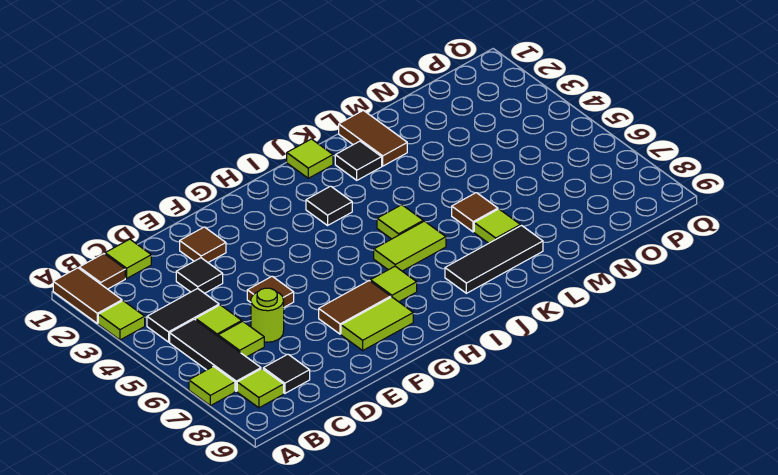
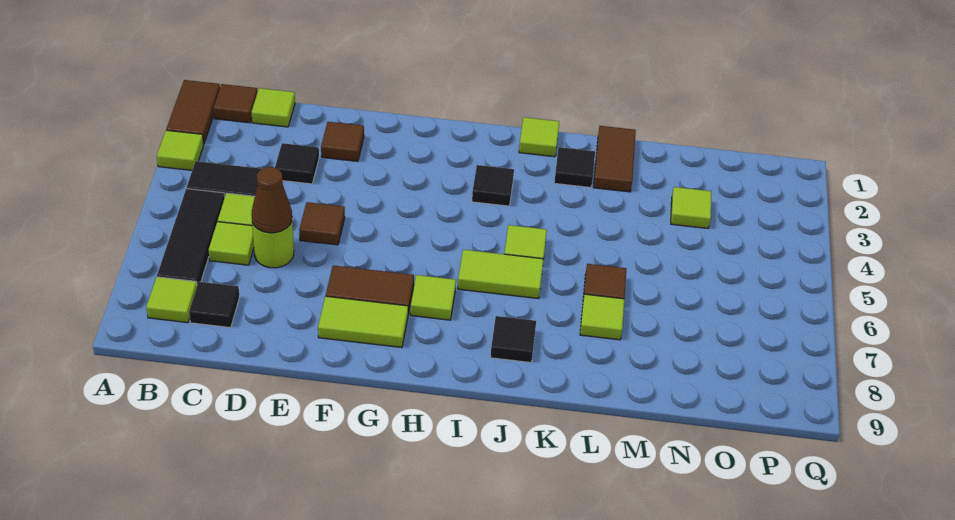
lime 1x1 tile [189,366,235,406] -> lime 1x1 tile moved to [671,187,711,228]
none -> brown 1x1 cone [251,167,292,233]
black 1x3 tile [445,226,543,293] -> black 1x1 tile [490,316,536,362]

